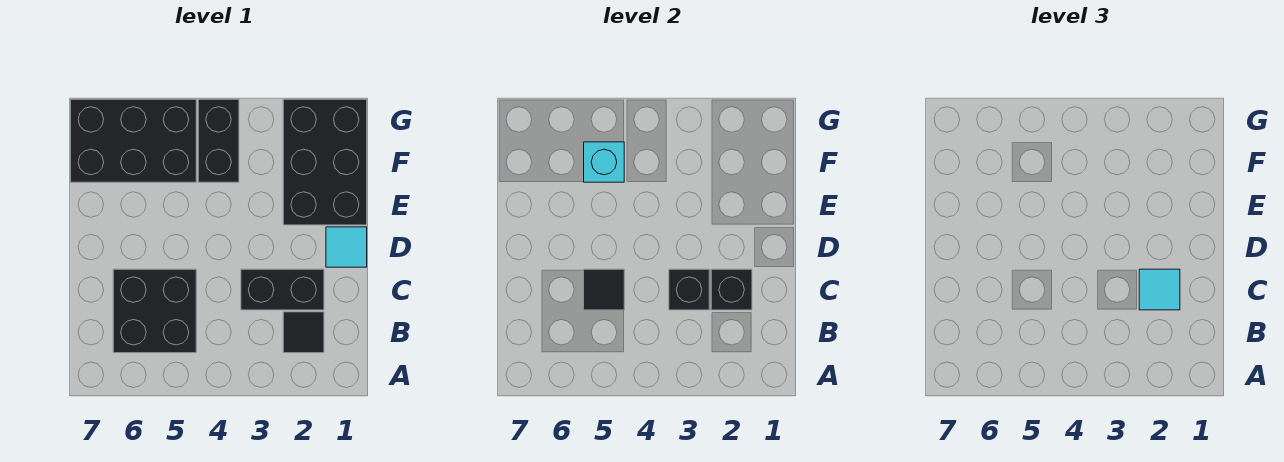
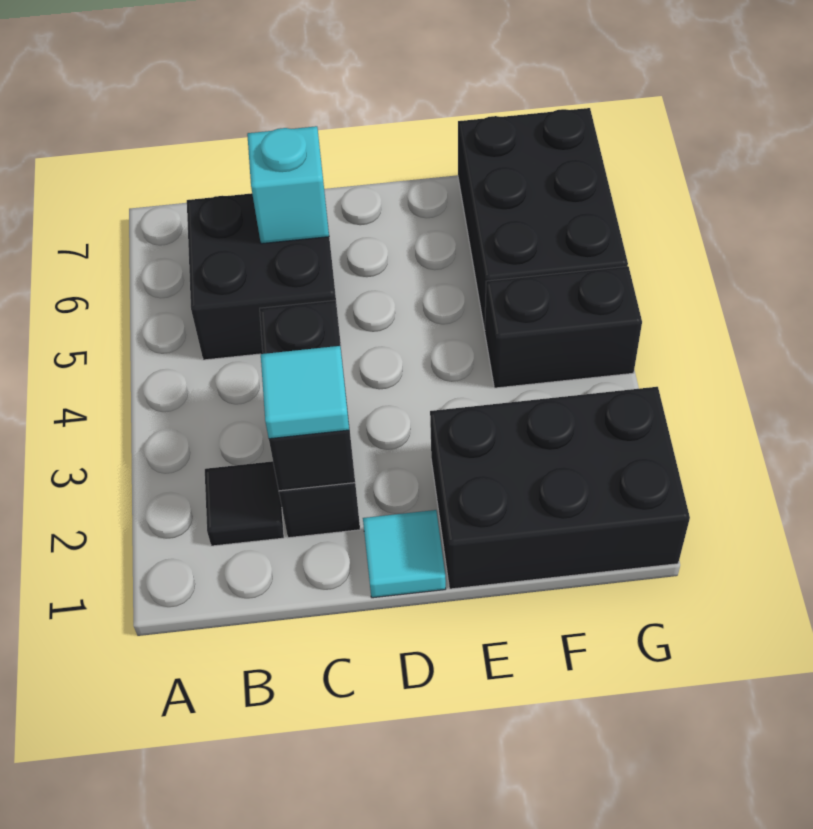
black 1x1 tile [584,269,624,310] -> none
cyan 1x1 brick [584,142,624,182] -> cyan 1x1 brick moved to [247,126,329,244]

